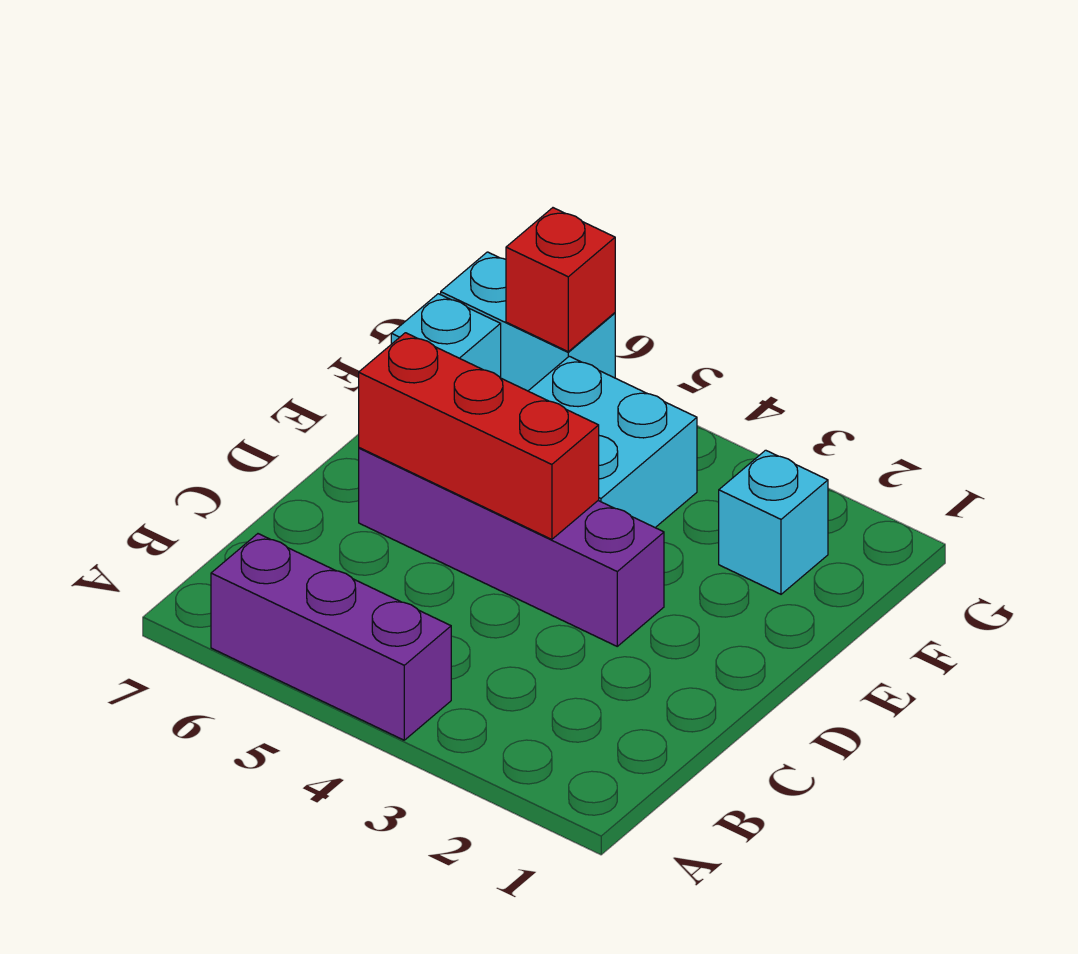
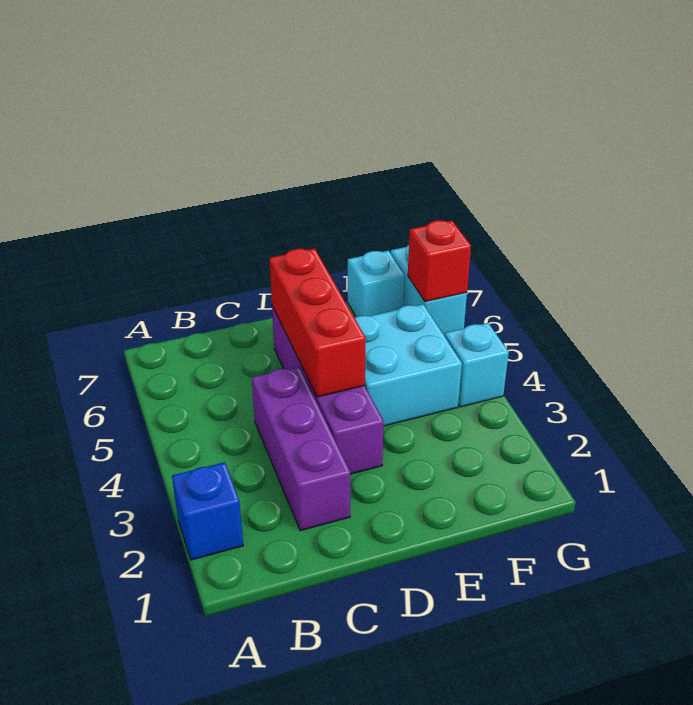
none -> blue 1x1 brick [172,462,243,560]
purple 1x3 brick [211,534,451,740] -> purple 1x3 brick moved to [252,366,350,531]
cyan 1x1 brick [719,450,828,594] -> cyan 1x1 brick moved to [445,323,509,407]

